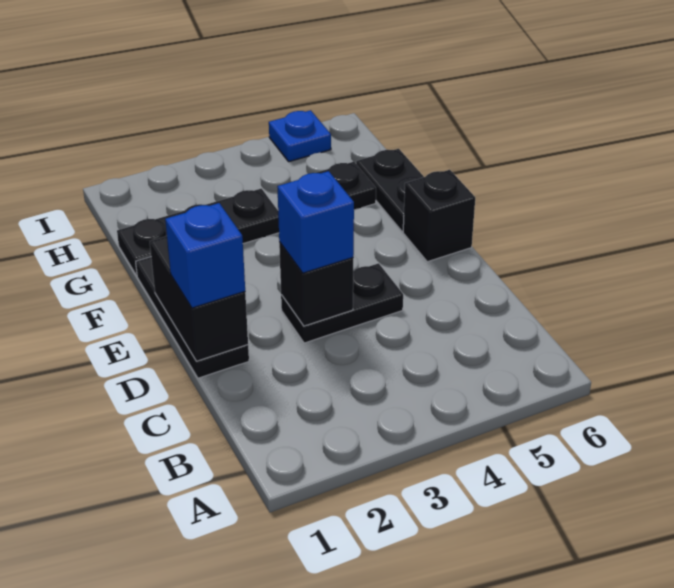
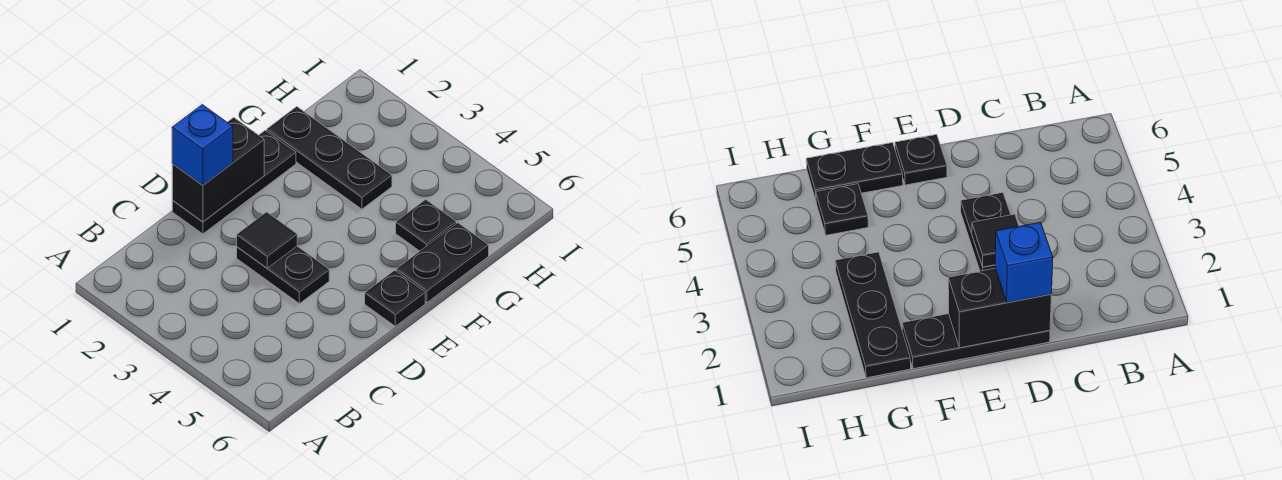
black 1x1 brick [279,242,353,326] -> black 1x1 tile [237,212,297,268]
blue 1x1 brick [277,171,354,273] -> none
black 1x1 brick [403,170,475,262] -> black 1x1 plate [365,270,425,326]
blue 1x1 plate [269,110,331,162] -> none

